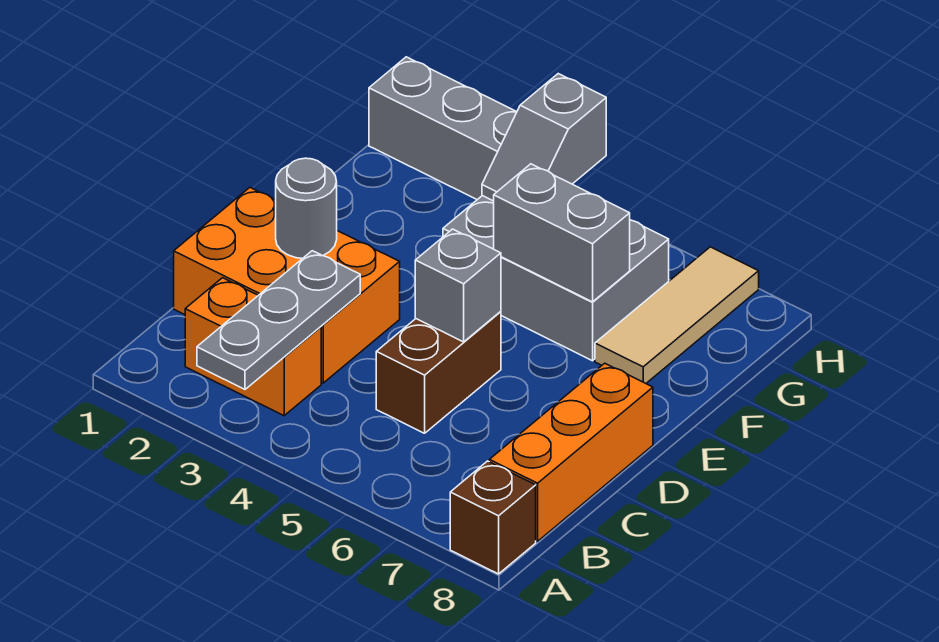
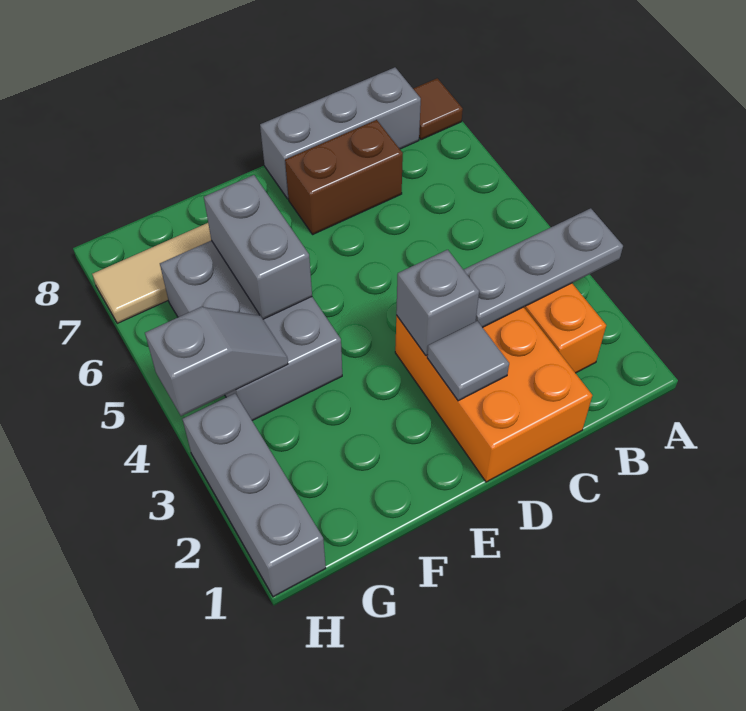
brown 1x1 brick [450,461,536,574] -> brown 1x1 tile [413,78,463,140]
orange 1x3 brick [489,363,653,541] -> grey 1x3 brick [260,67,421,199]
brown 1x2 brick [376,312,501,433] -> brown 1x2 brick moved to [285,120,403,234]
grey 1x1 round brick [276,158,337,259] -> grey 1x1 tile [427,321,509,401]
grey 1x1 brick [415,229,501,342] -> grey 1x1 brick moved to [396,250,479,355]

